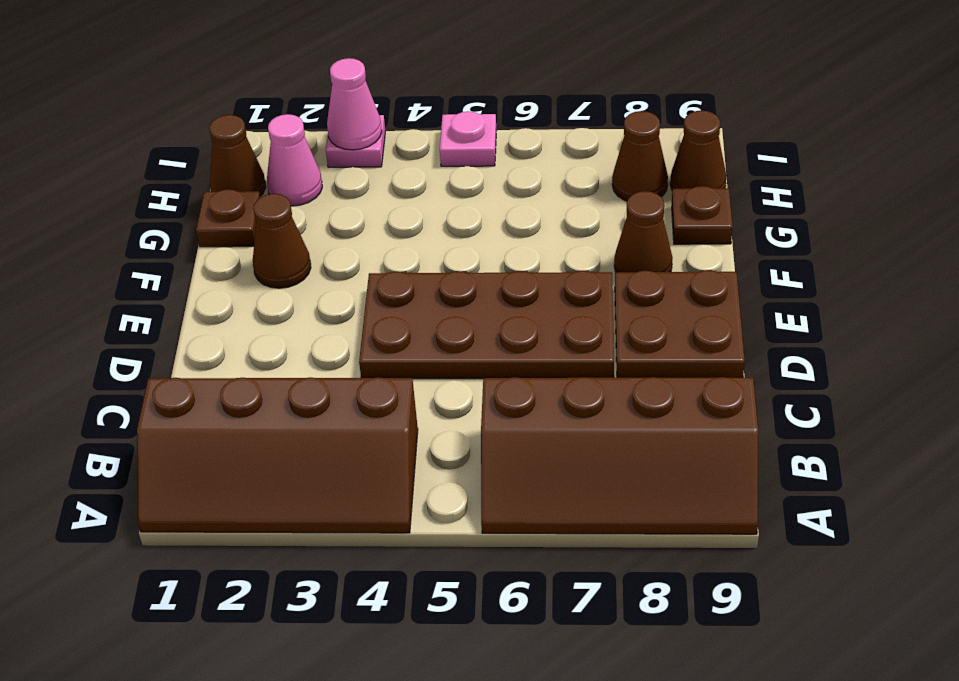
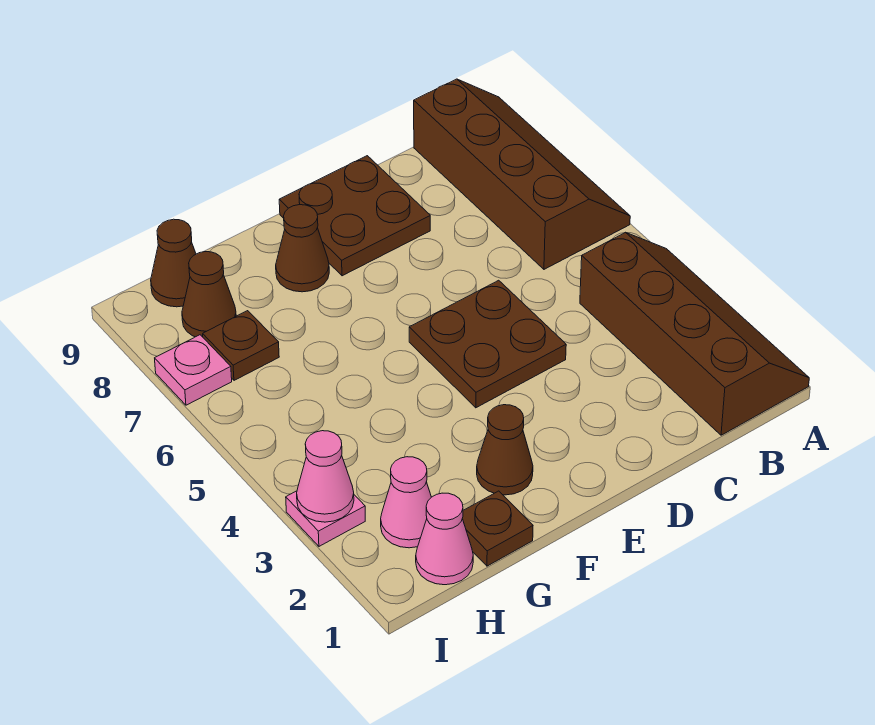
brown 2x4 plate [359,271,614,379] -> brown 2x2 plate [409,280,566,408]
brown 1x1 plate [672,186,733,244] -> brown 1x1 plate moved to [203,311,279,380]
brown 1x1 cone [209,115,266,196] -> pink 1x1 cone [416,493,473,585]
pink 1x1 plate [440,111,496,166] -> pink 1x1 plate moved to [155,335,232,405]

